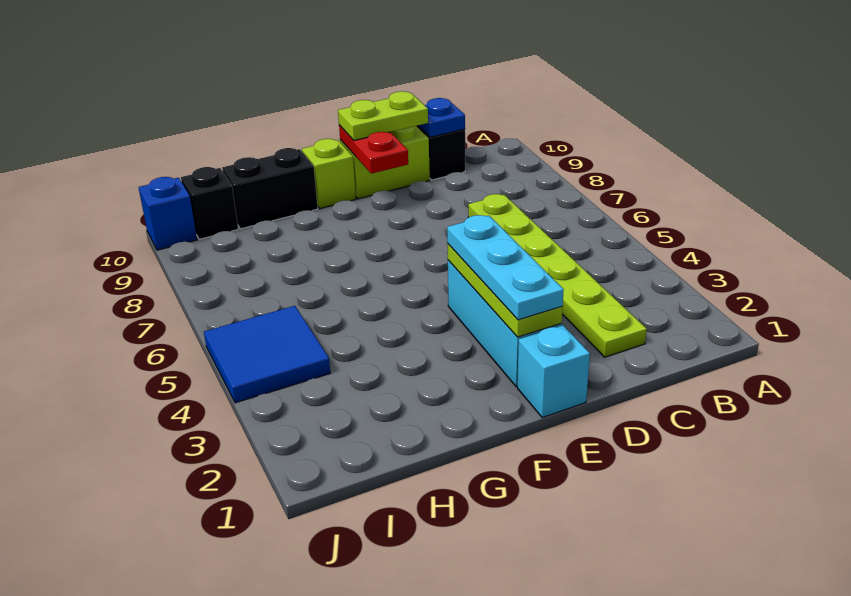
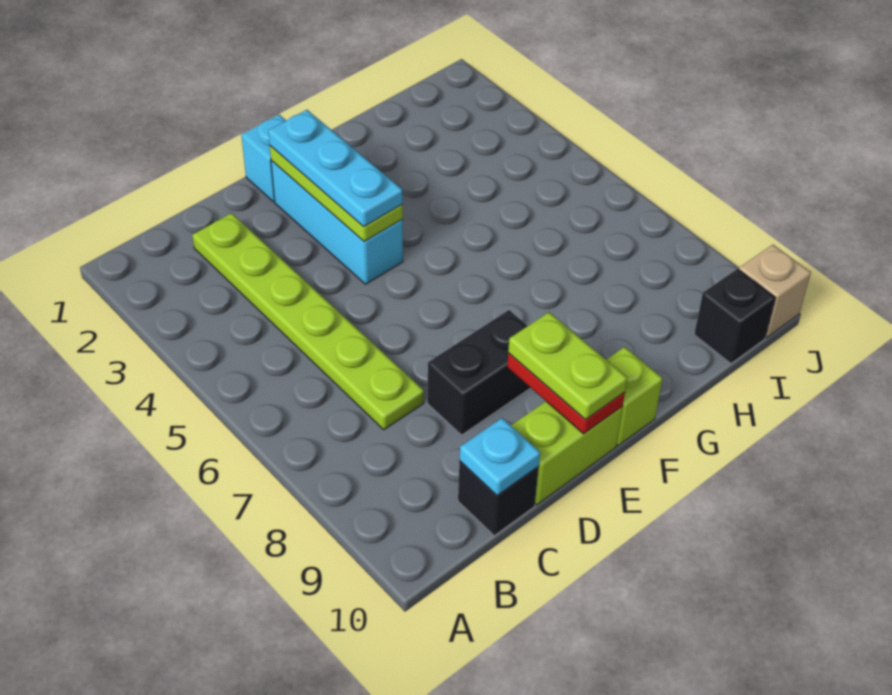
blue 1x1 plate [418,98,465,137] -> cyan 1x1 plate [460,418,540,495]
lime 1x2 plate [338,91,428,140] -> lime 1x2 plate turned to [508,312,627,420]
black 1x2 brick [222,148,318,229] -> black 1x2 brick moved to [427,310,530,435]
blue 2x2 tile [204,306,330,403] -> none
blue 1x1 brick [139,177,197,250] -> tan 1x1 brick [739,245,811,338]

